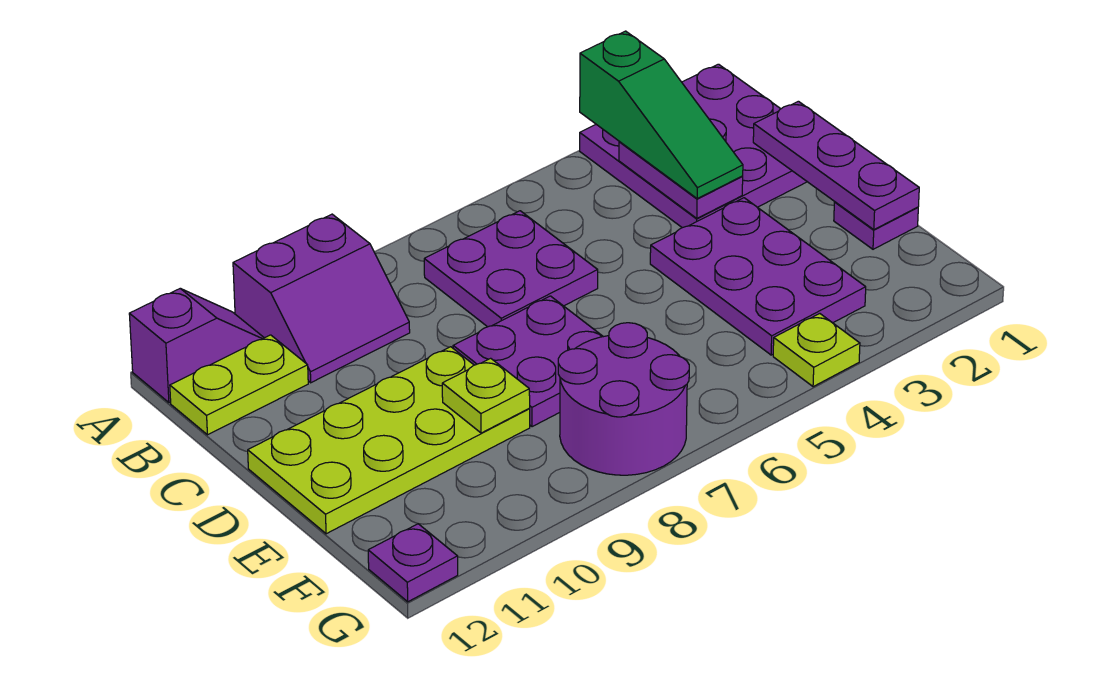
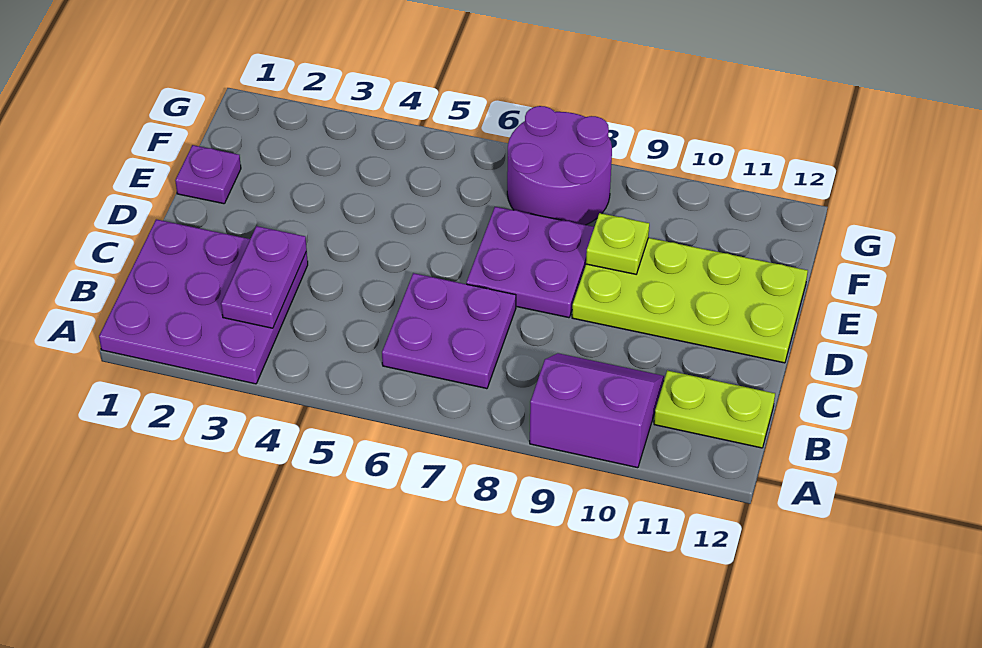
green 1x3 slope [580,31,743,199] -> none
purple 1x2 slope [129,289,264,403] -> none
purple 1x3 plate [753,101,919,230] -> none
purple 2x3 plate [650,198,866,355] -> none
lime 1x1 plate [773,314,860,387] -> none
purple 1x1 plate [368,524,458,602] -> none

